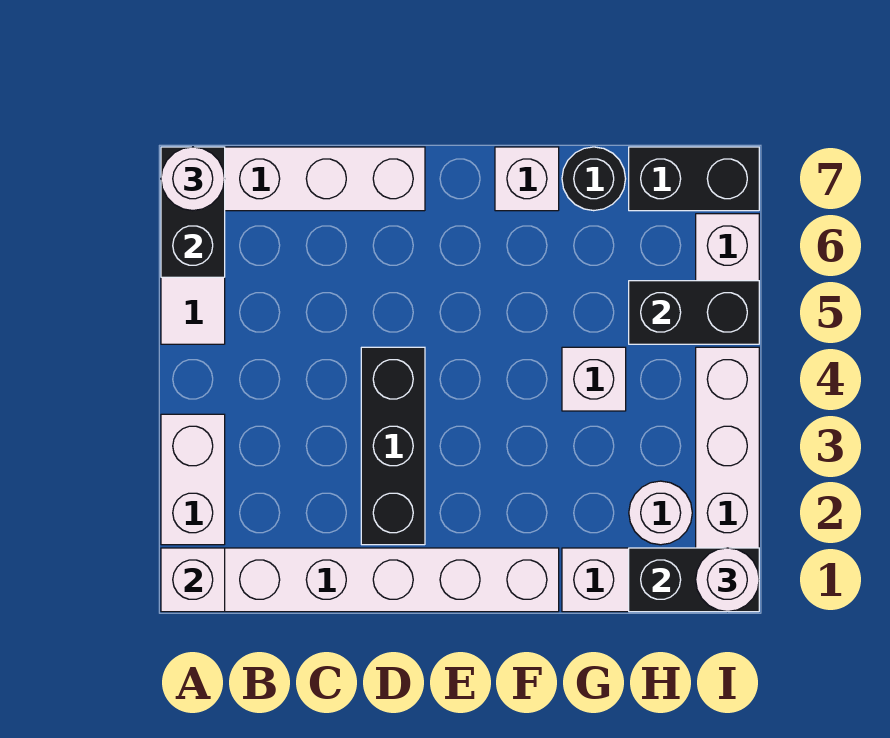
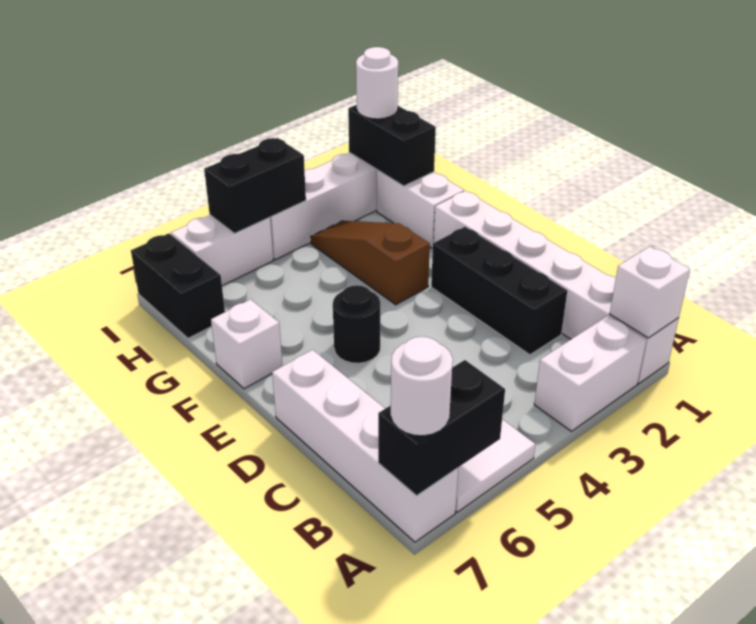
black 1x3 brick [361,347,425,545] -> black 1x3 brick turned to [431,227,567,355]
none -> brown 1x3 slope [311,221,430,305]
white 1x1 brick [562,347,626,411] -> none
black 1x1 round brick [562,147,626,211] -> black 1x1 round brick moved to [333,285,380,363]
white 1x1 round brick [629,481,692,545] -> none
black 1x2 brick [629,281,759,344] -> black 1x2 brick turned to [204,138,306,233]

